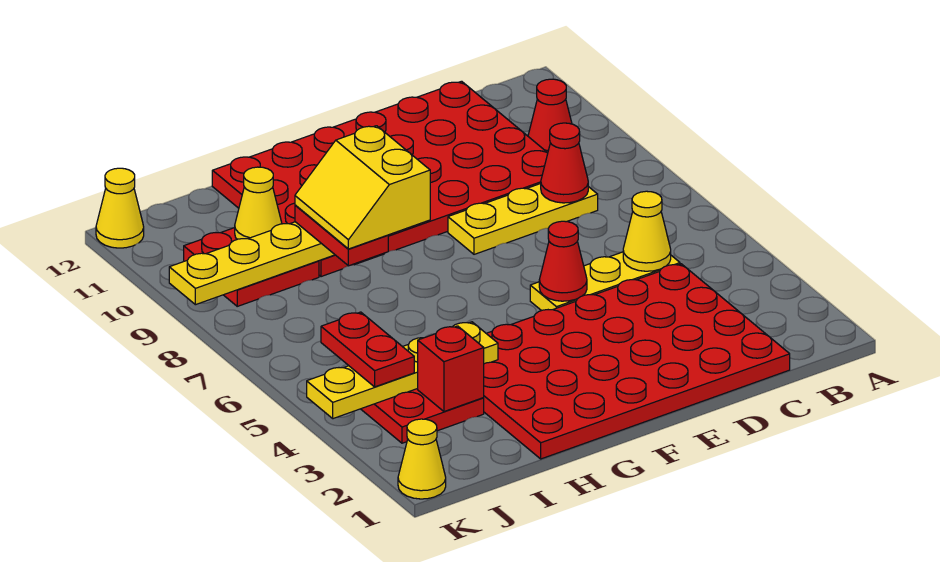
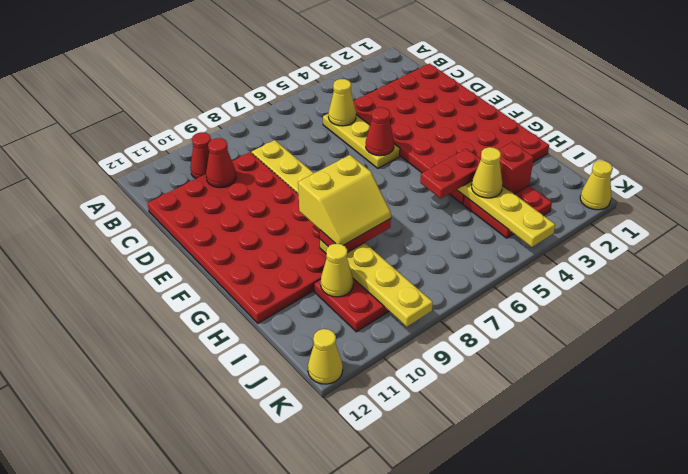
red 1x1 cone [541,123,588,203] -> red 1x1 cone moved to [206,138,236,188]
none -> yellow 1x1 cone [472,147,503,198]
red 1x2 plate [321,312,414,387] -> red 1x2 plate moved to [420,149,481,199]

